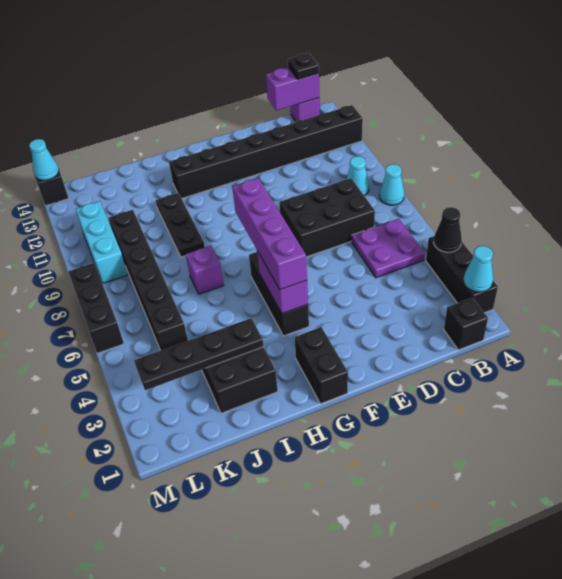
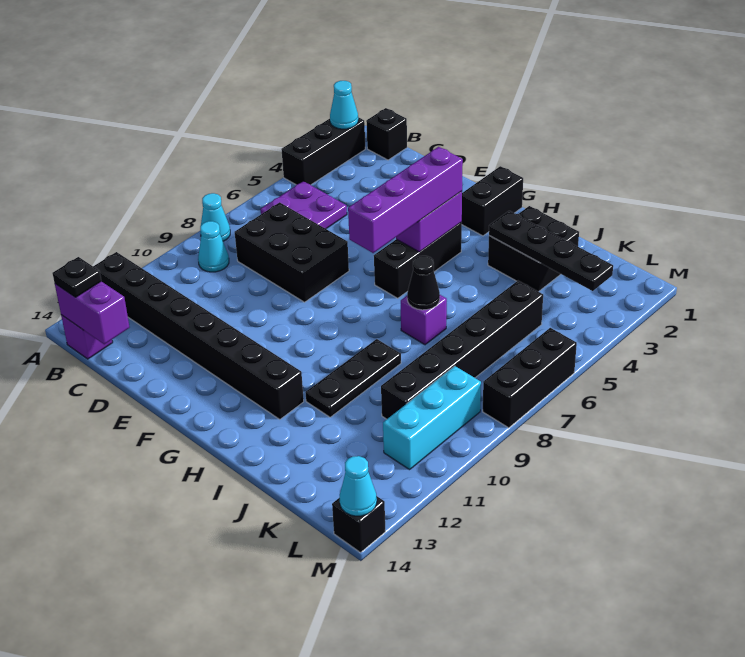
black 1x1 cone [434,207,462,252] -> black 1x1 cone moved to [407,256,440,310]

